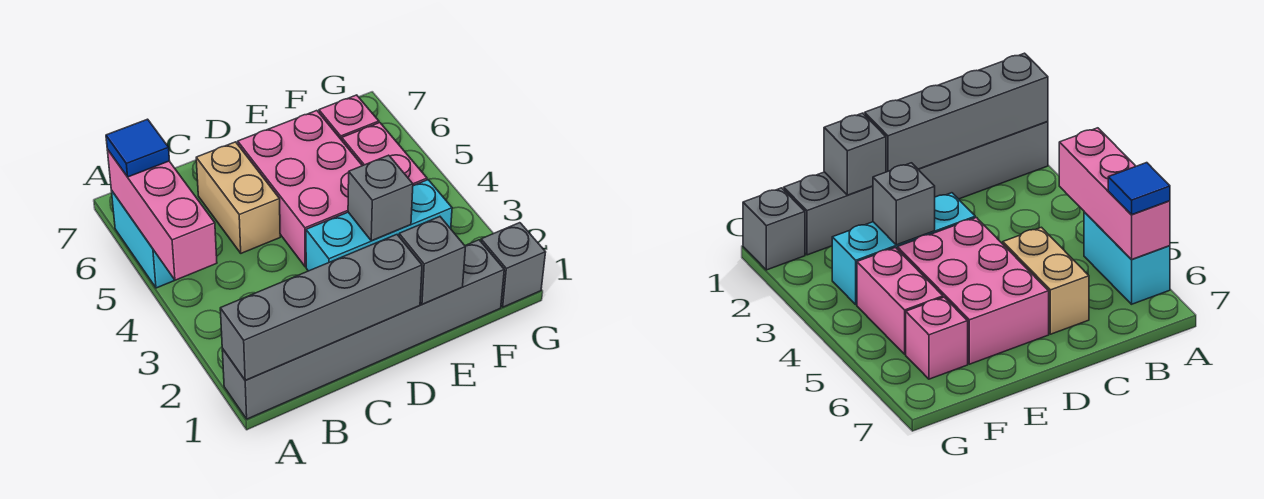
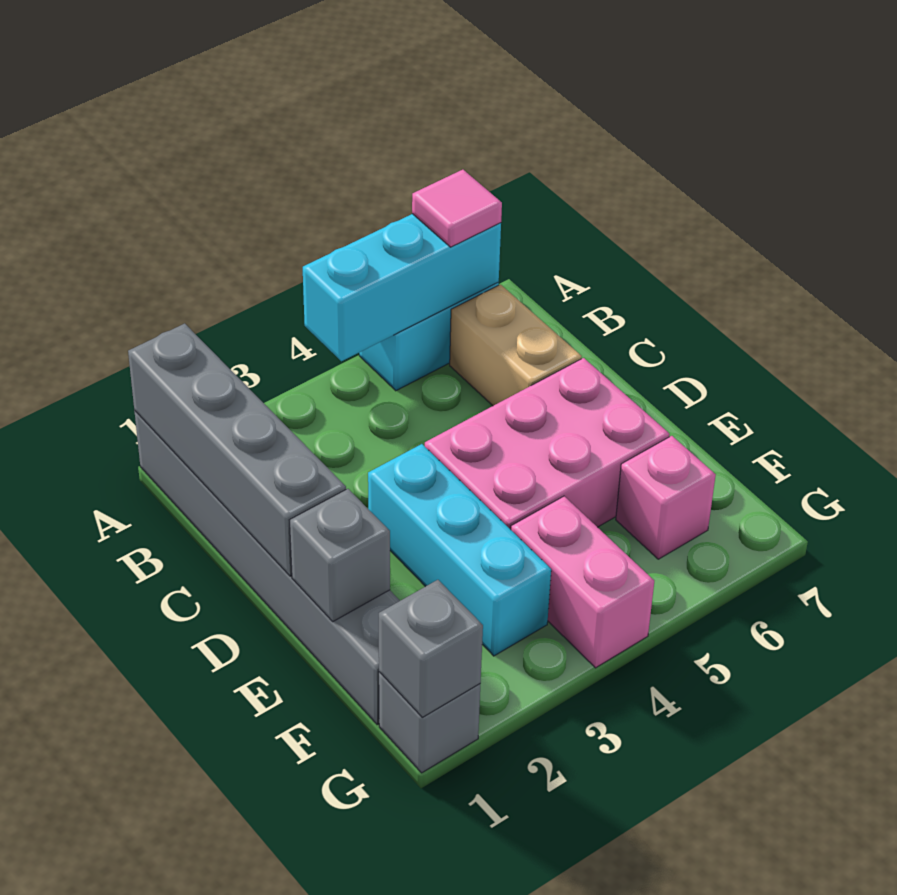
pink 1x3 brick [107,149,217,280] -> cyan 1x3 brick [303,214,501,361]
blue 1x1 tile [106,119,170,177] -> pink 1x1 tile [412,170,502,247]
tan 1x2 brick [196,142,280,253] -> tan 1x2 brick turned to [450,285,582,406]
grey 1x1 brick [348,155,413,241] -> grey 1x1 brick moved to [379,580,483,717]
pink 1x2 brick [342,123,427,186] -> pink 1x2 brick turned to [511,496,654,668]

